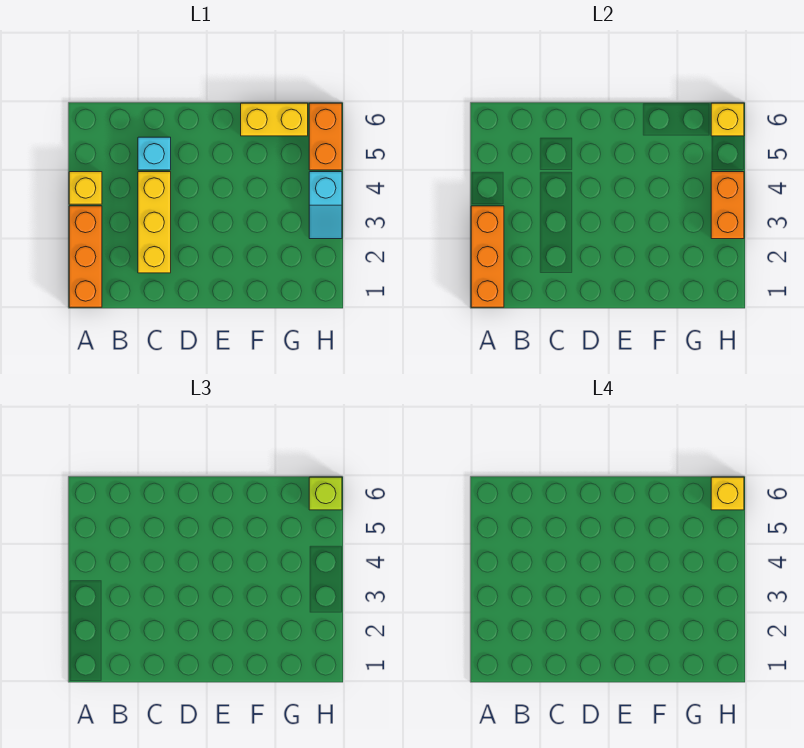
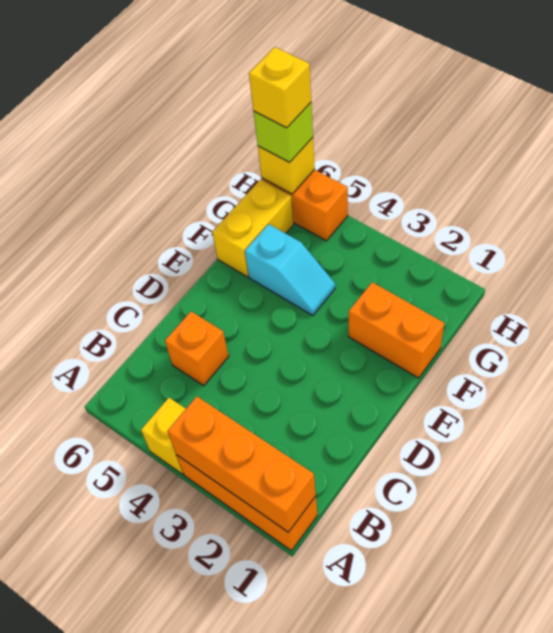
yellow 1x3 brick [138,172,171,273] -> none
cyan 1x1 brick [138,137,171,170] -> orange 1x1 brick [165,312,229,386]
cyan 1x2 slope [309,172,342,239] -> cyan 1x2 slope moved to [245,224,335,316]
orange 1x2 brick [711,172,744,239] -> orange 1x2 brick moved to [349,282,444,378]

